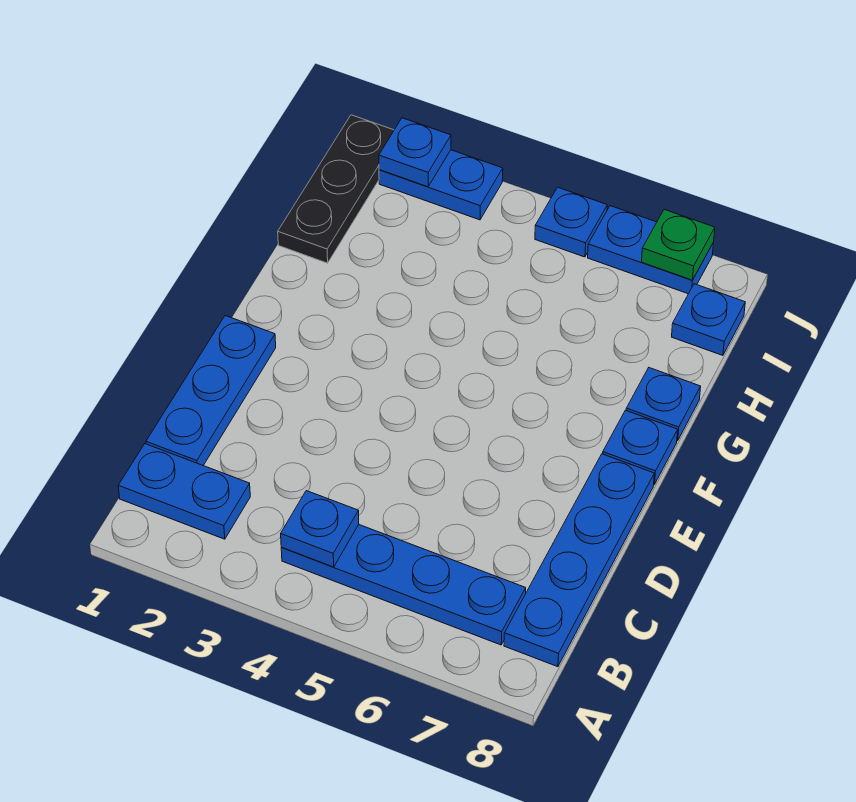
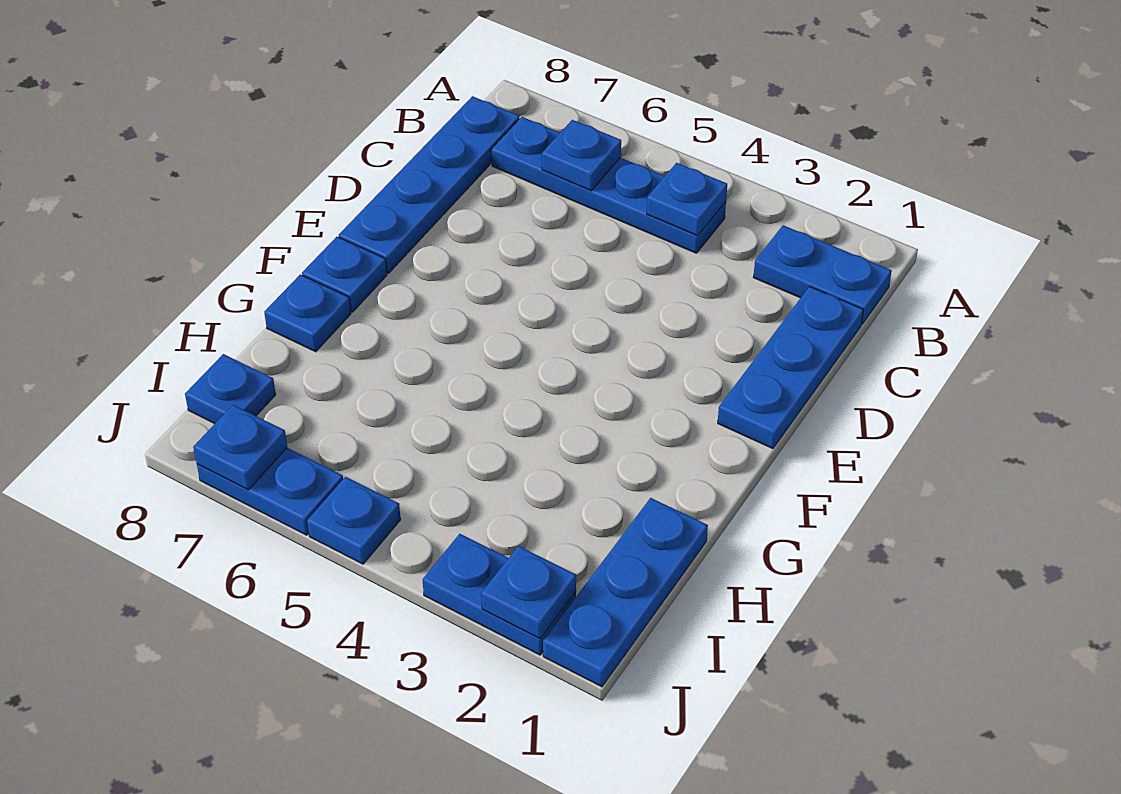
none -> blue 1x1 plate [542,120,621,191]
black 1x3 plate [278,115,394,263] -> blue 1x3 plate [543,498,708,687]
green 1x1 plate [642,210,715,280] -> blue 1x1 plate [193,405,287,490]

